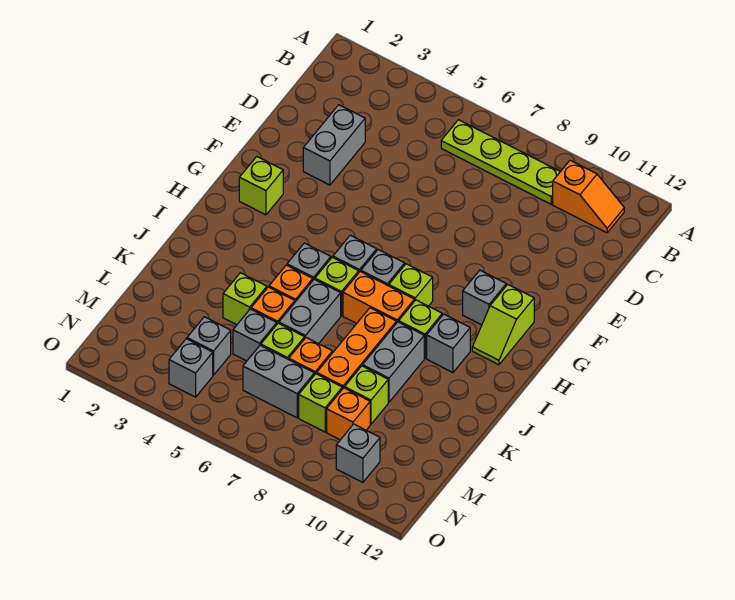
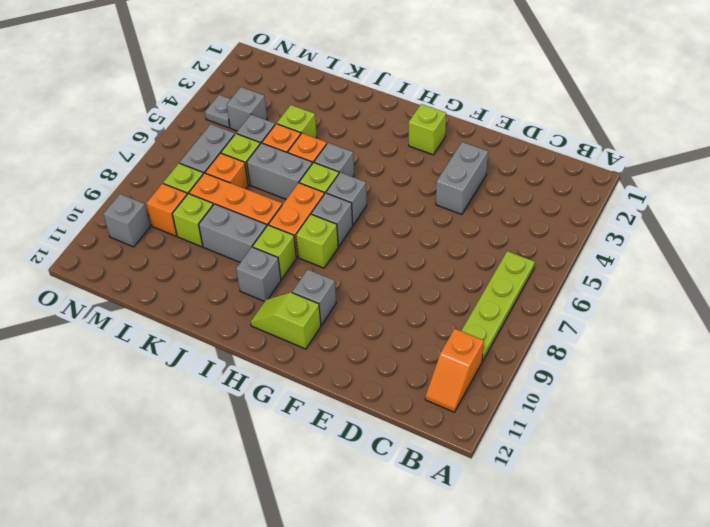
grey 1x2 brick [303,105,365,185] -> grey 1x2 brick turned to [436,142,488,214]
grey 1x1 brick [169,339,213,397] -> grey 1x1 plate [205,95,230,128]

